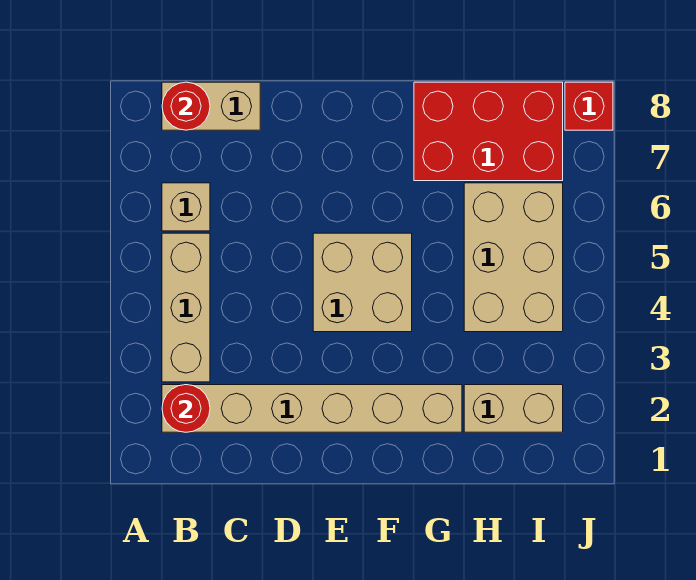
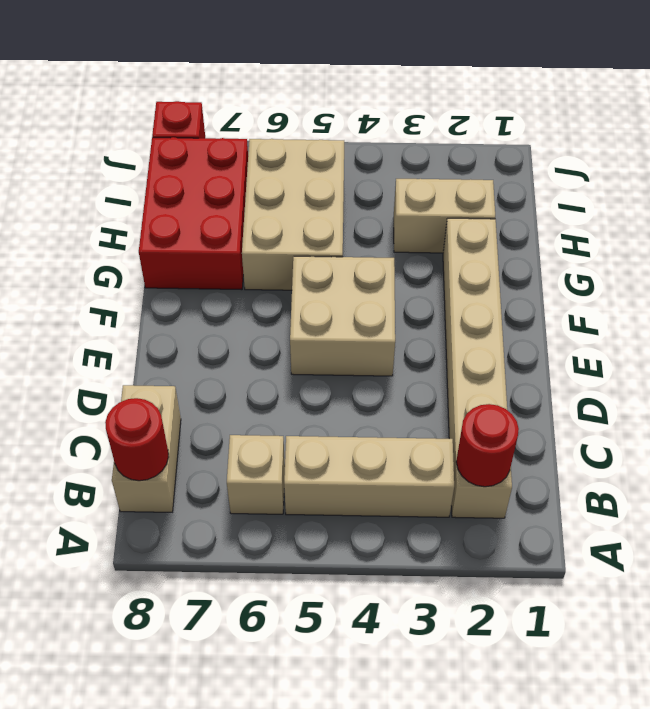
tan 1x2 brick [464,385,563,432] -> tan 1x2 brick turned to [394,179,495,253]
tan 2x3 brick [464,183,563,332] -> tan 2x3 brick turned to [242,139,344,290]

